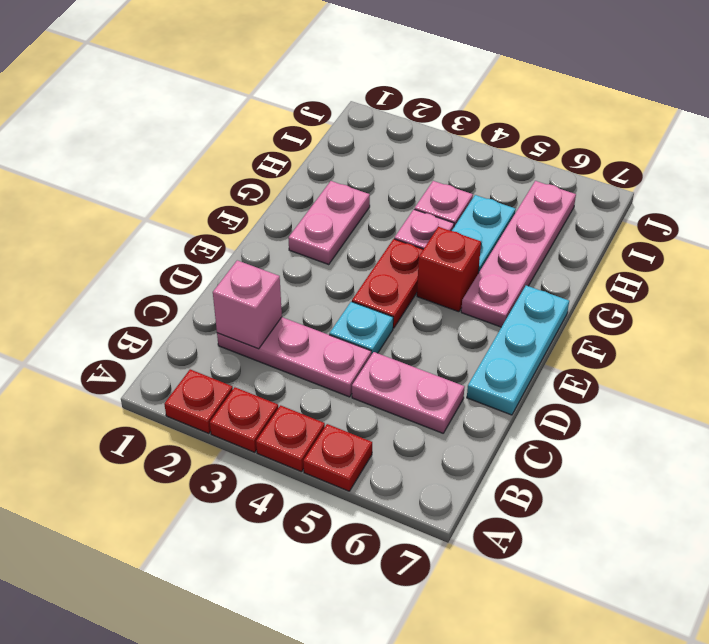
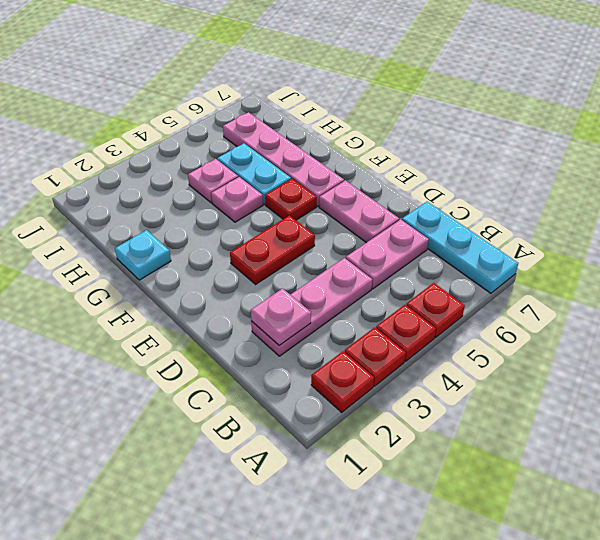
pink 1x1 brick [213,260,282,349] -> pink 1x1 plate [251,288,311,345]
cyan 1x1 plate [329,302,393,355] -> cyan 1x1 plate moved to [115,230,171,280]
cyan 1x3 plate [467,286,569,415] -> cyan 1x3 plate moved to [402,202,518,293]
red 1x2 plate [352,239,423,328] -> red 1x2 plate turned to [230,215,315,284]
pink 1x2 plate [288,181,370,264] -> pink 1x2 plate moved to [319,180,399,243]
red 1x1 brick [417,227,481,312] -> red 1x1 plate [265,179,317,220]

